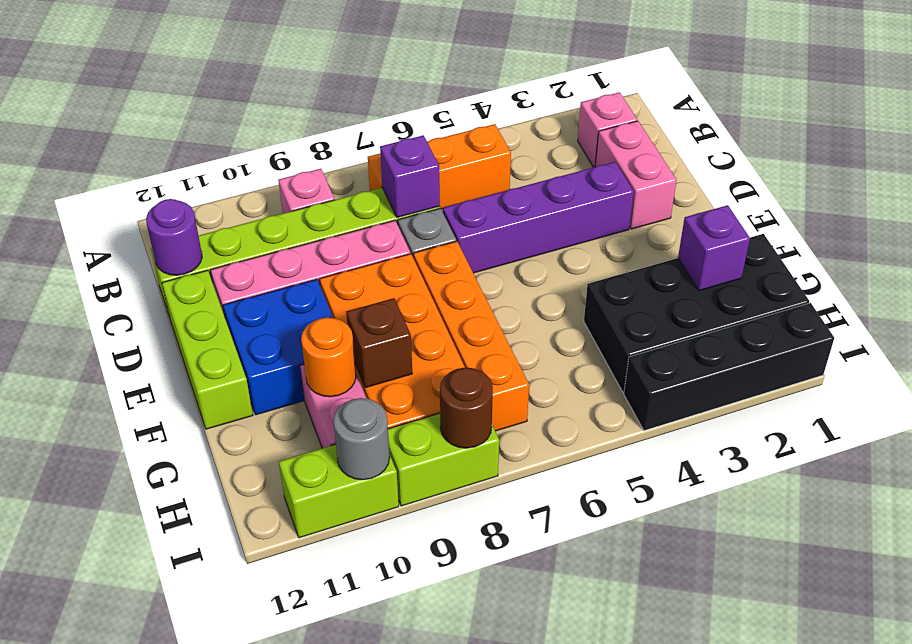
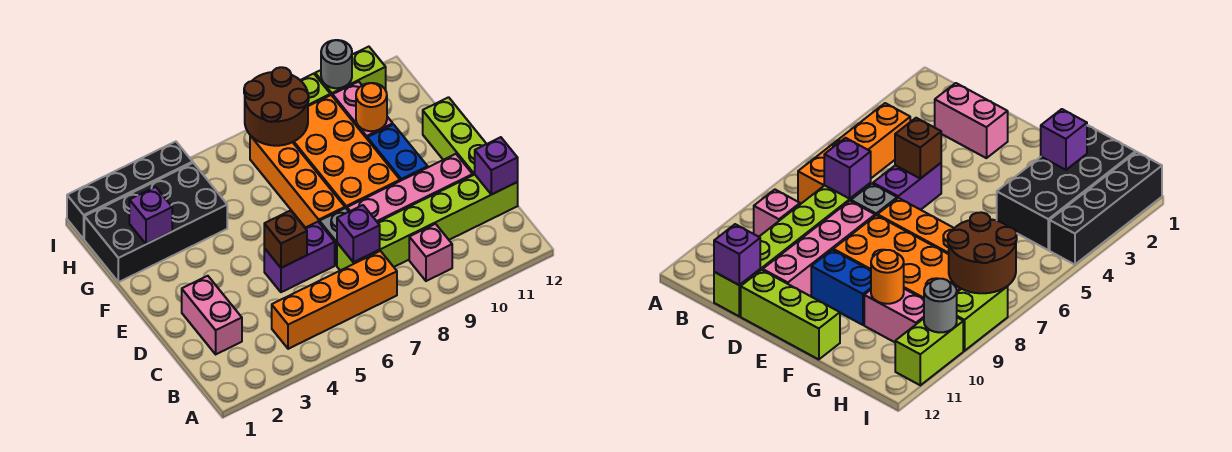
pink 1x1 brick [578,92,637,167] -> none
orange 1x3 brick [368,124,511,209] -> orange 1x4 brick [272,251,397,349]
purple 1x1 round brick [146,199,202,275] -> purple 1x1 brick [475,137,518,195]
purple 1x4 brick [443,162,634,273] -> purple 1x2 brick [264,222,335,292]
blue 2x2 brick [223,279,333,415] -> blue 1x2 brick [367,125,428,181]
brown 1x1 brick [346,298,412,388] -> brown 1x1 brick moved to [264,211,307,268]
brown 1x1 round brick [440,368,493,448] -> brown 2x2 round brick [244,67,309,146]

